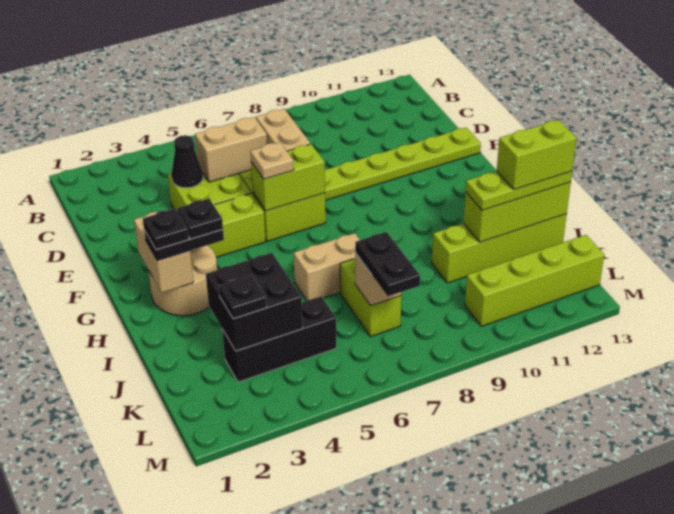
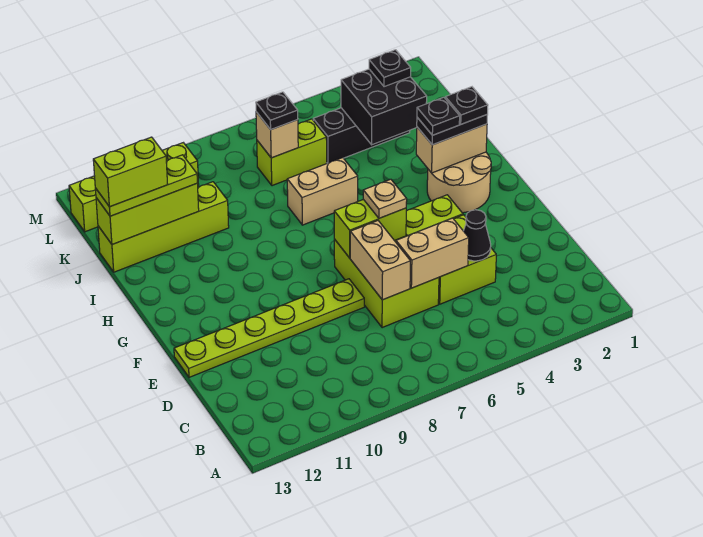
tan 1x2 brick [134,210,193,293] -> tan 1x2 brick turned to [416,124,487,173]
lime 1x2 brick [340,259,401,337] -> lime 1x2 brick turned to [257,119,327,186]
black 1x2 plate [355,232,420,296] -> black 1x1 plate [256,92,298,129]

